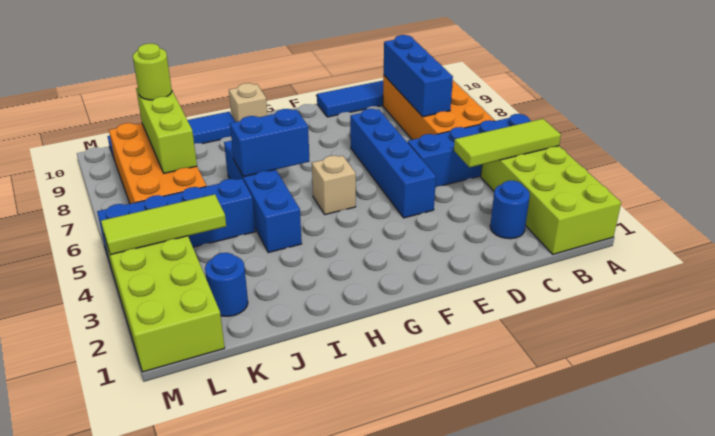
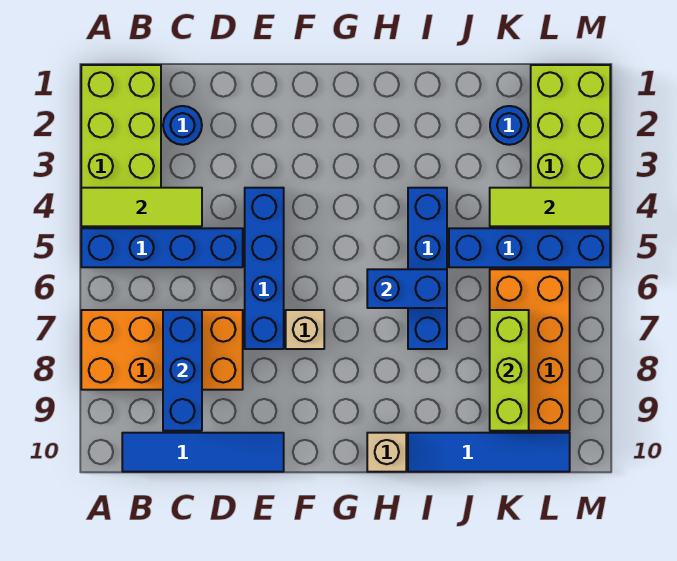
orange 2x4 brick [383,76,495,140] -> orange 2x4 brick turned to [81,310,243,390]
tan 1x1 brick [312,156,356,215] -> tan 1x1 brick moved to [286,310,324,349]
lime 1x1 round brick [133,43,172,100] -> none

